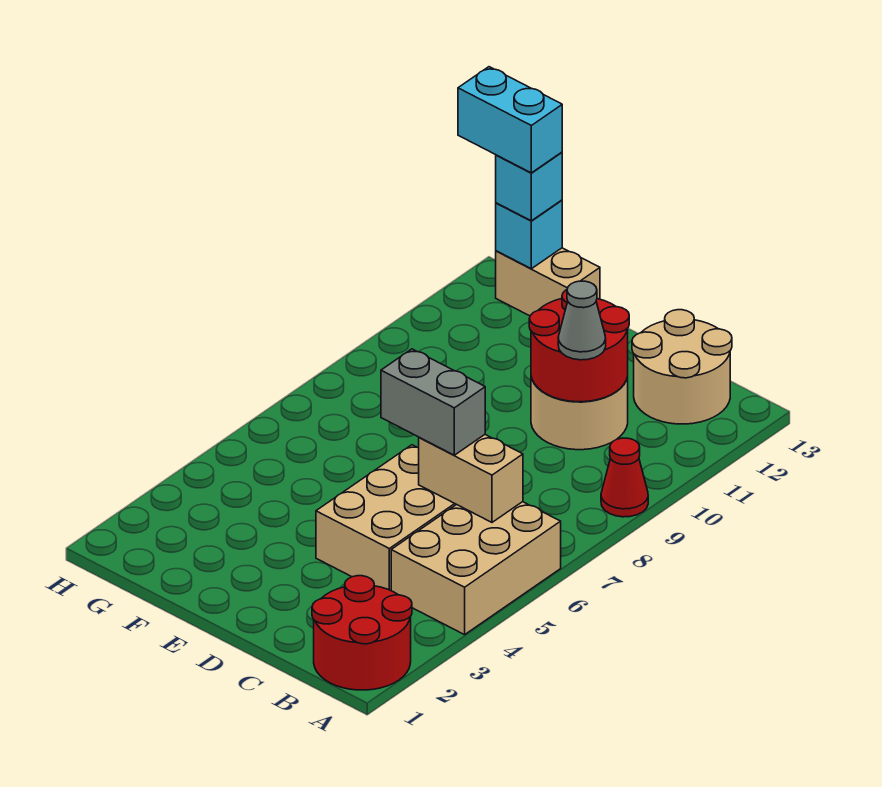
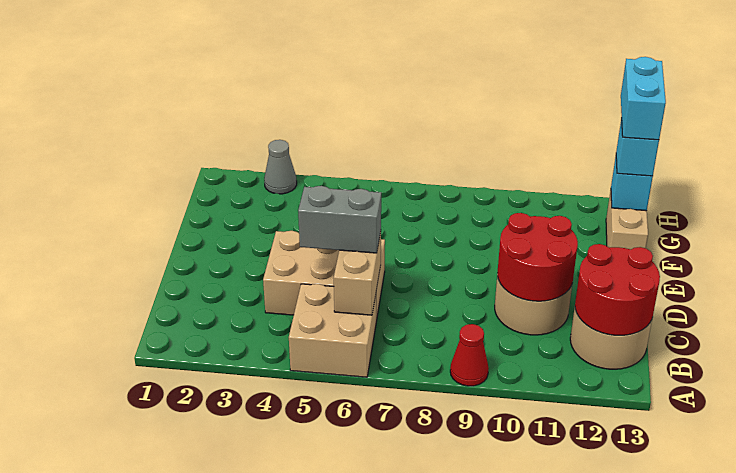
red 2x2 round brick [312,576,412,690] -> red 2x2 round brick moved to [575,244,660,335]
tan 2x3 brick [391,502,561,635] -> tan 2x2 brick [289,284,376,377]
grey 1x2 brick [381,349,485,455] -> grey 1x2 brick turned to [298,186,381,253]
grey 1x1 cone [558,281,606,360] -> grey 1x1 cone moved to [264,140,297,194]

